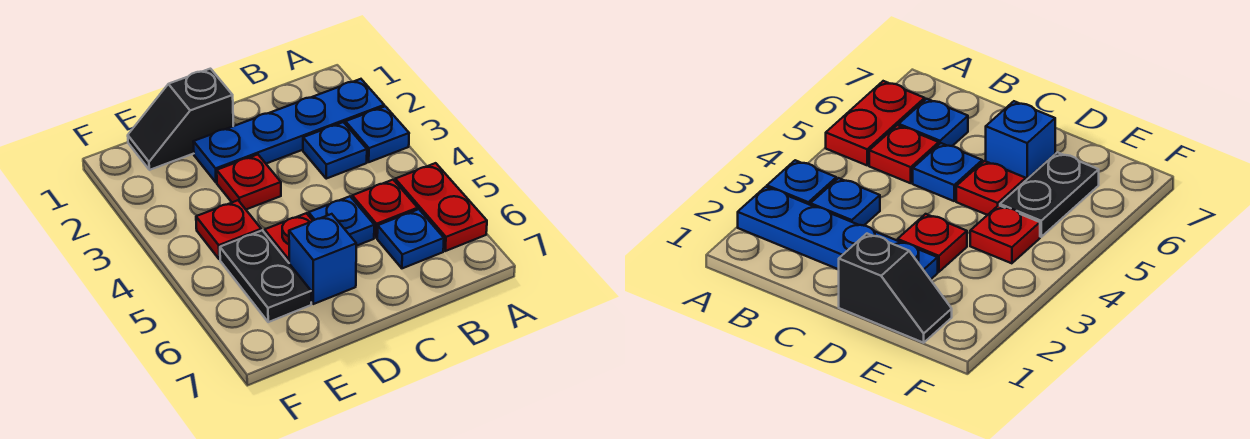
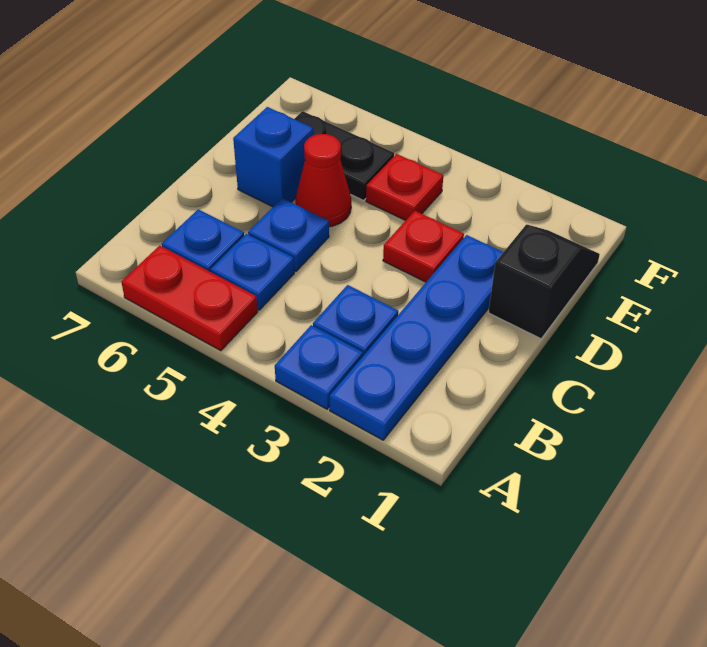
red 1x1 plate [352,180,418,238] -> blue 1x1 plate [210,234,294,310]
red 1x1 plate [265,213,313,263] -> red 1x1 cone [295,134,351,227]

